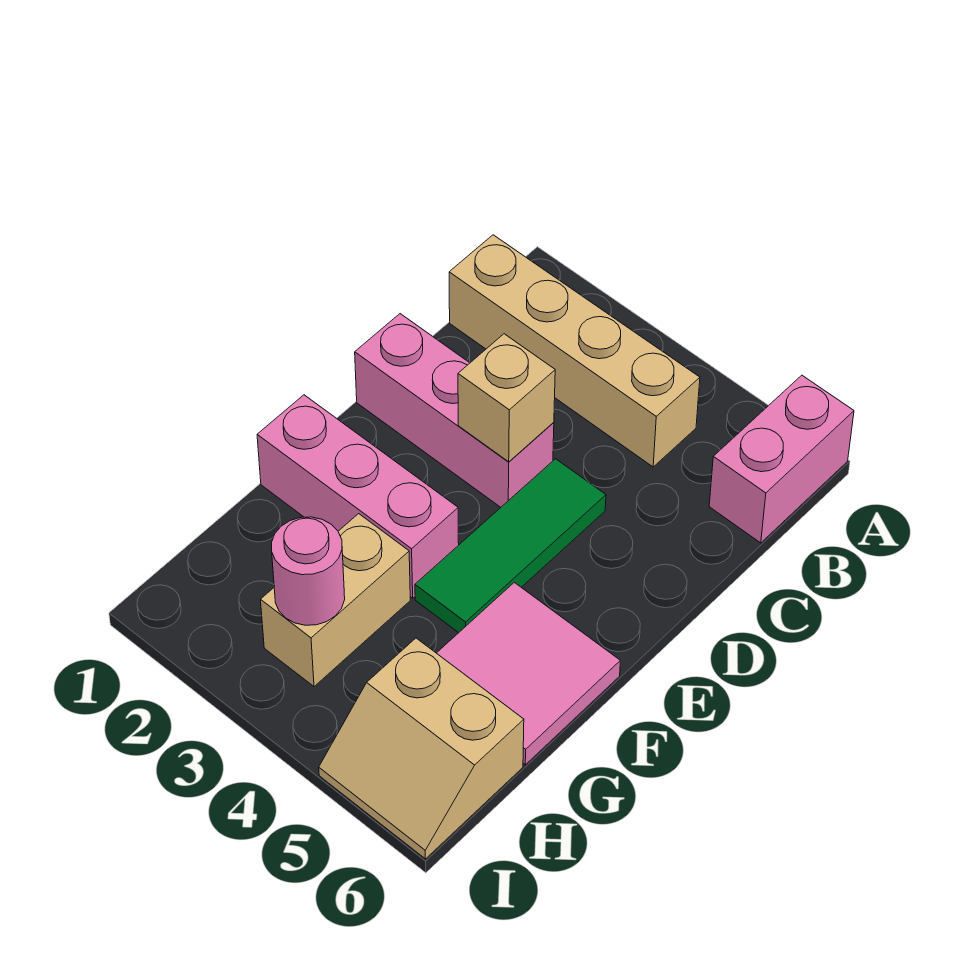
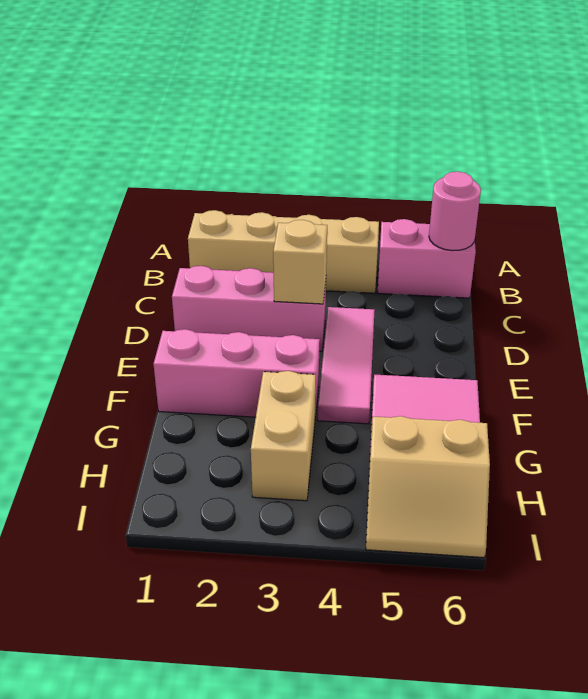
pink 1x2 brick [709,375,854,543] -> pink 1x2 brick turned to [377,219,476,298]
green 1x3 tile [415,459,606,633] -> pink 1x3 tile [318,307,375,424]
pink 1x1 round brick [272,517,345,625] -> pink 1x1 round brick moved to [429,172,481,251]

